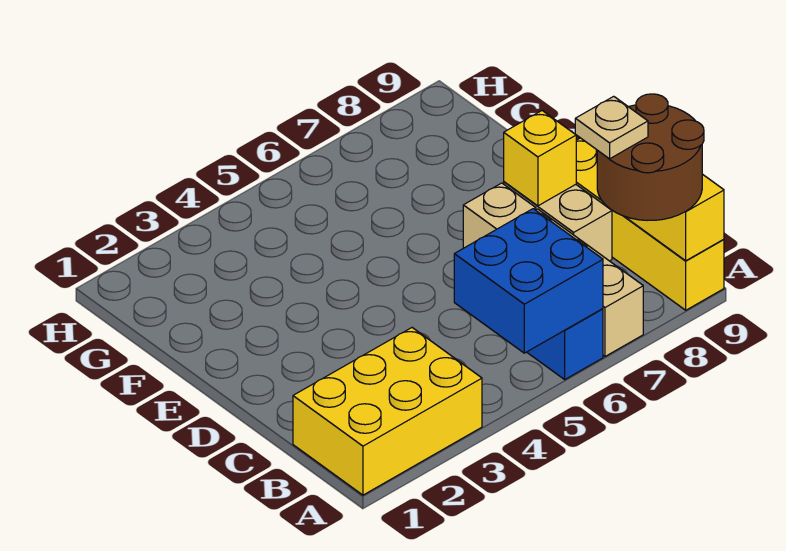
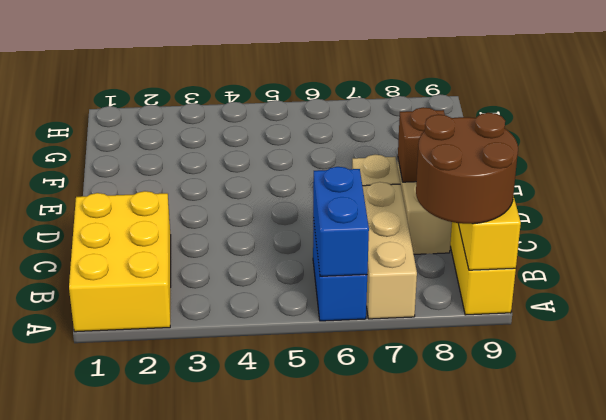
yellow 2x3 brick [293,328,482,495] -> yellow 2x3 brick turned to [69,191,171,332]
blue 2x2 brick [454,209,603,353] -> blue 1x2 brick [313,167,369,276]
tan 1x1 plate [575,96,648,159] -> none
yellow 1x1 brick [504,111,576,206] -> brown 1x1 brick [398,107,445,182]

